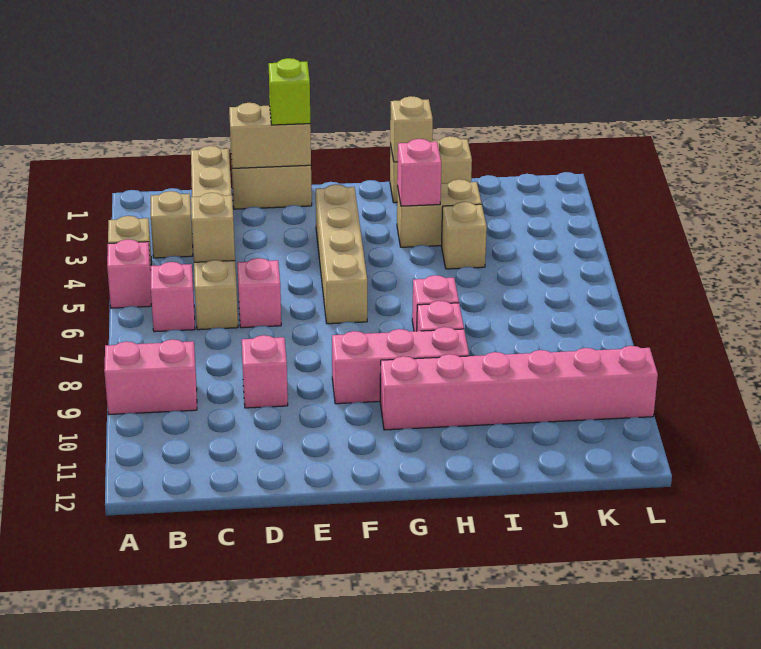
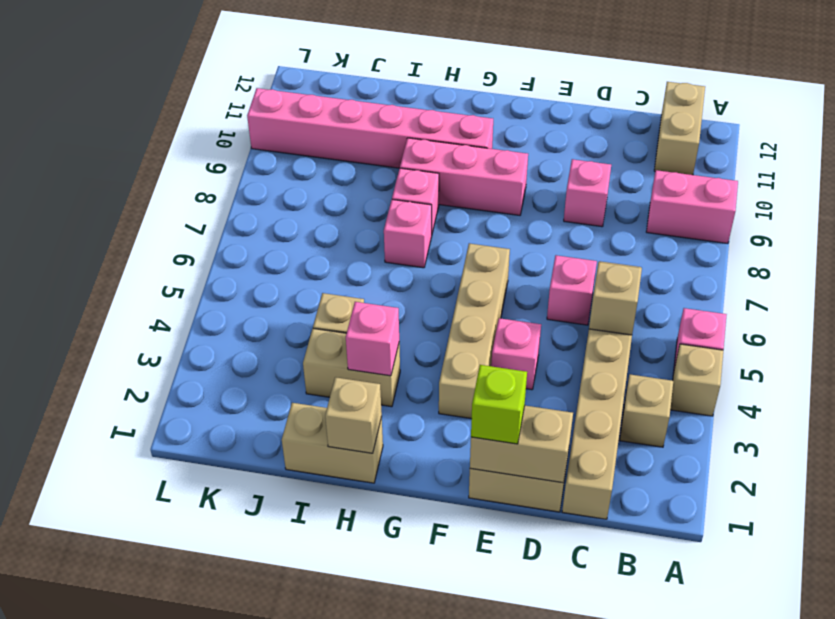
pink 1x1 brick [150,262,195,332] -> pink 1x1 brick moved to [491,318,541,390]
none -> tan 1x2 brick [654,82,705,175]

